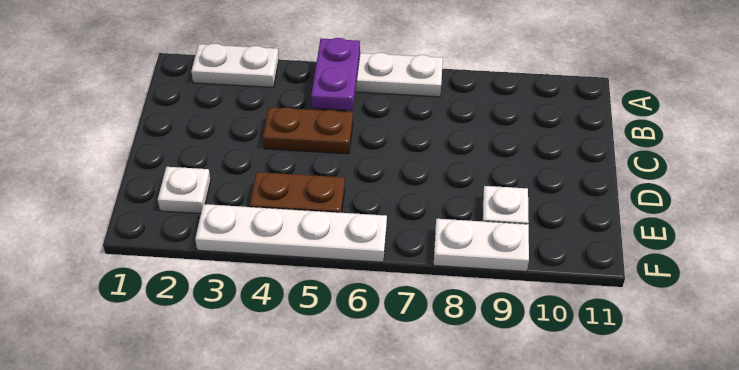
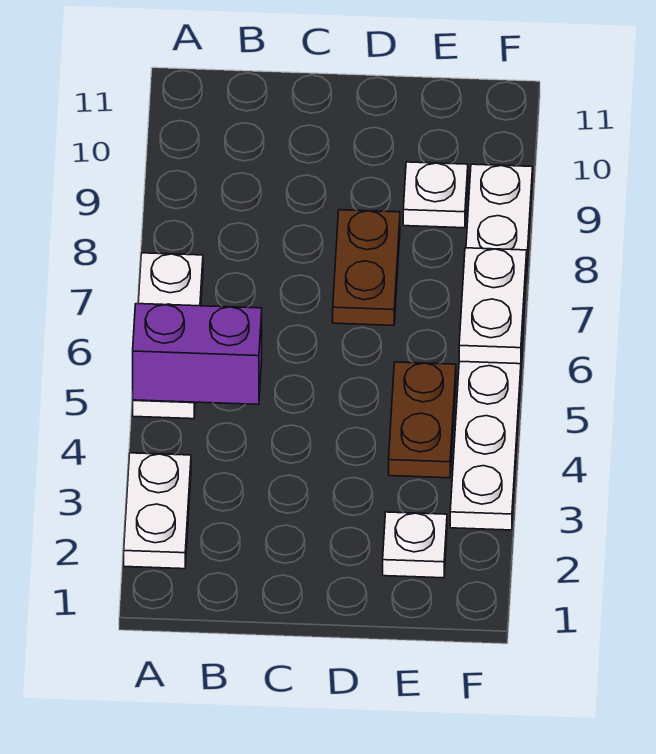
purple 1x2 plate [311,38,360,110] -> purple 1x2 brick [133,304,262,404]
brown 1x2 plate [263,107,353,154] -> brown 1x2 plate moved to [333,210,400,325]
none -> white 1x2 plate [459,248,527,364]

